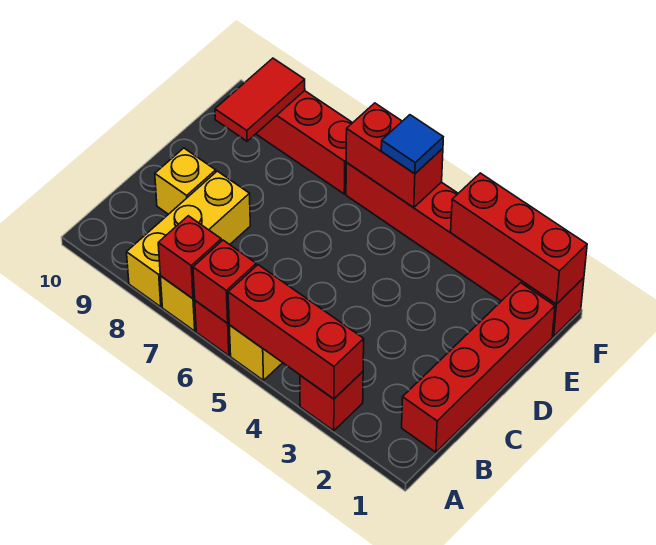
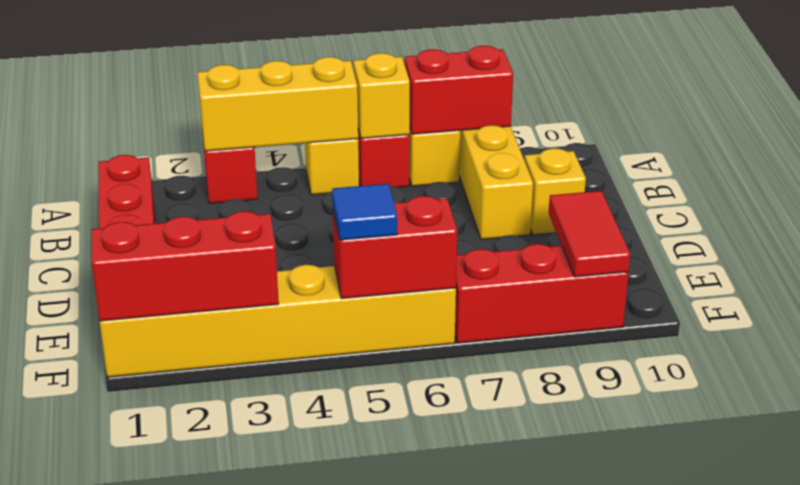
red 1x3 brick [228,265,364,399] -> yellow 1x3 brick [198,57,358,151]
red 1x1 brick [193,240,256,323] -> yellow 1x1 brick [353,53,410,138]
red 1x1 brick [158,216,221,299] -> red 1x2 brick [405,46,513,134]
red 1x6 brick [346,163,584,336] -> yellow 1x6 brick [100,265,456,377]

